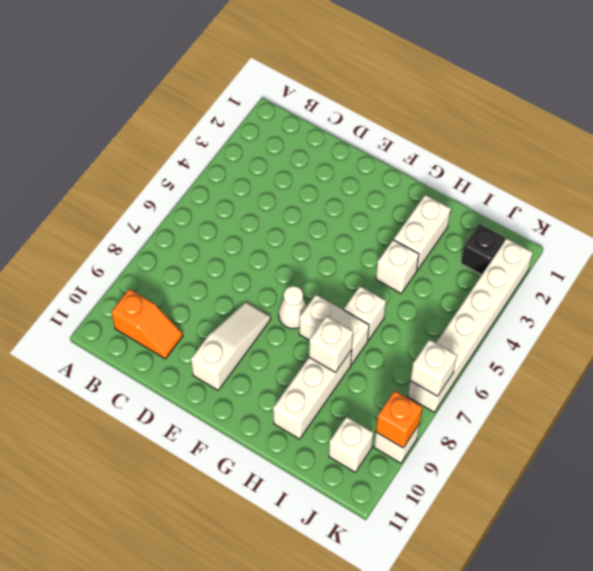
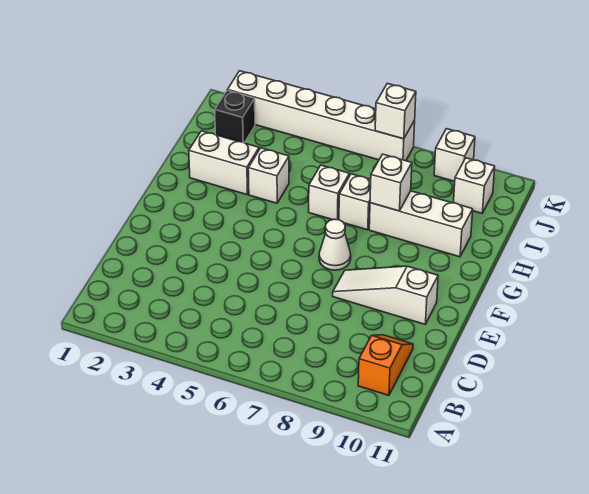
white 1x2 brick [299,295,369,364] -> white 1x1 brick [339,174,371,230]
orange 1x1 brick [376,391,422,448] -> none

